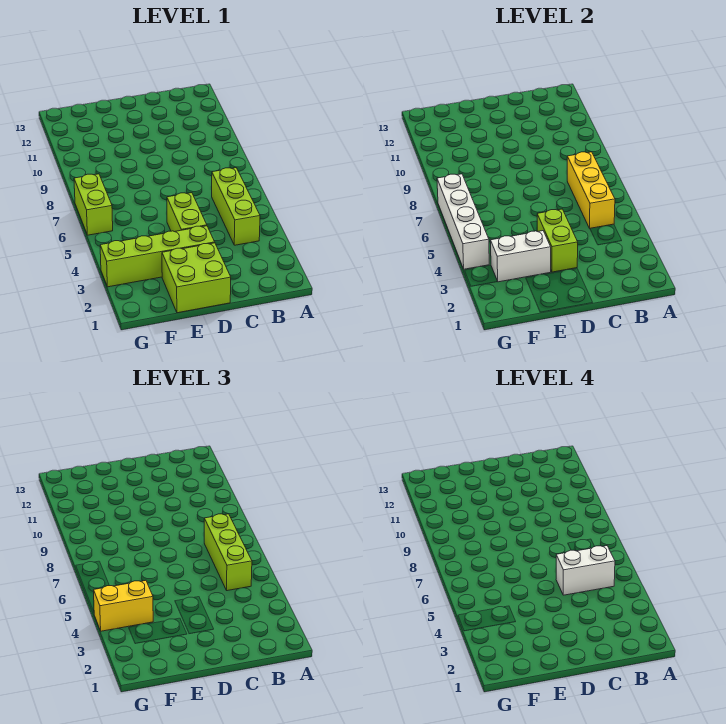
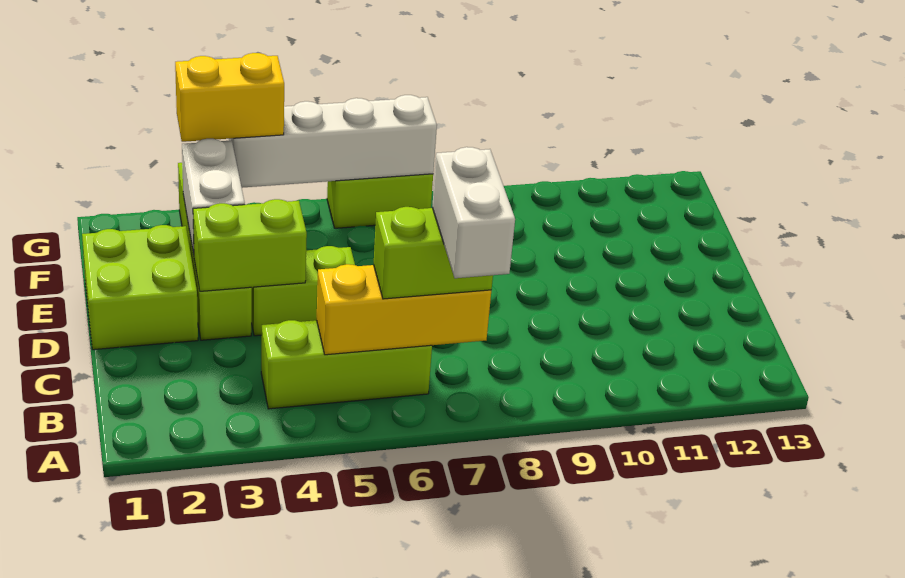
lime 1x3 brick [204,514,252,591] -> lime 1x2 brick [374,207,493,299]
white 1x2 brick [556,546,615,595] -> white 1x2 brick moved to [432,147,515,278]
yellow 1x2 brick [94,580,153,631] -> yellow 1x2 brick turned to [175,53,284,142]

